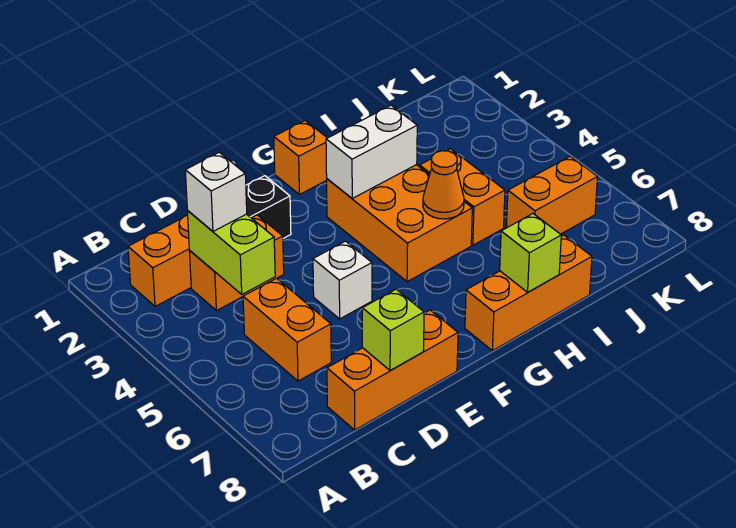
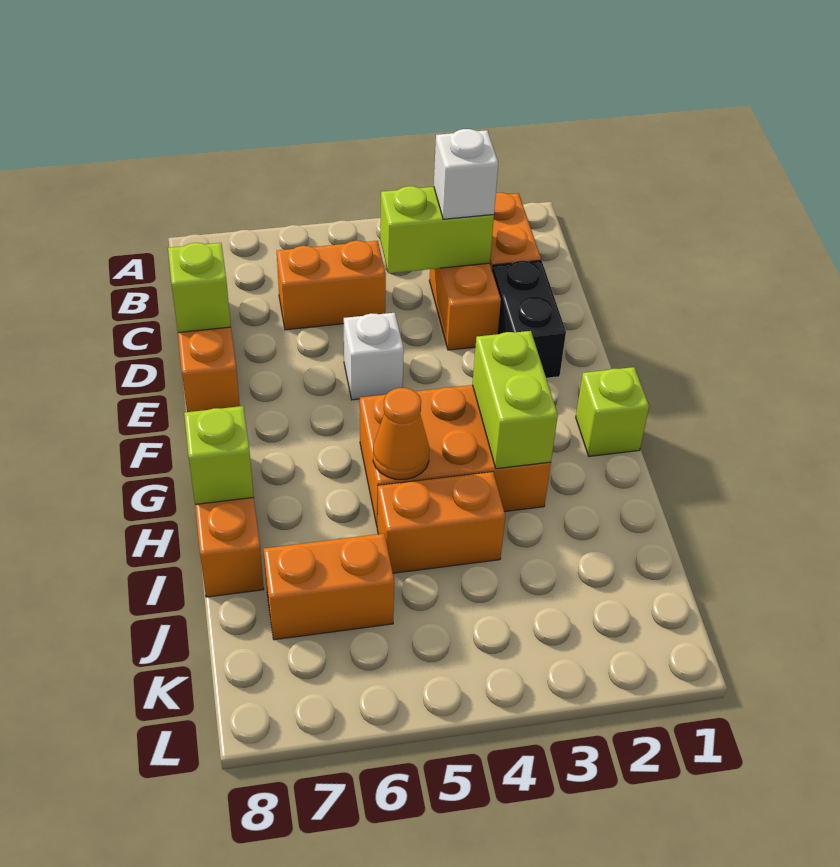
orange 1x1 brick [274,121,327,195] -> lime 1x1 brick [576,367,649,456]
white 1x2 brick [326,105,417,198] -> lime 1x2 brick [473,331,558,469]
orange 1x2 brick [506,156,598,234] -> orange 1x2 brick turned to [264,534,394,640]

